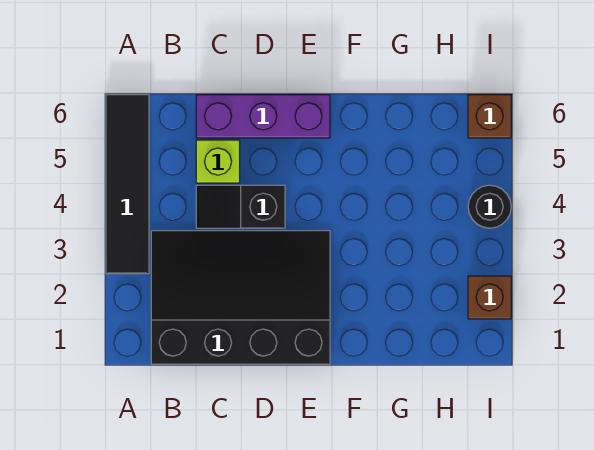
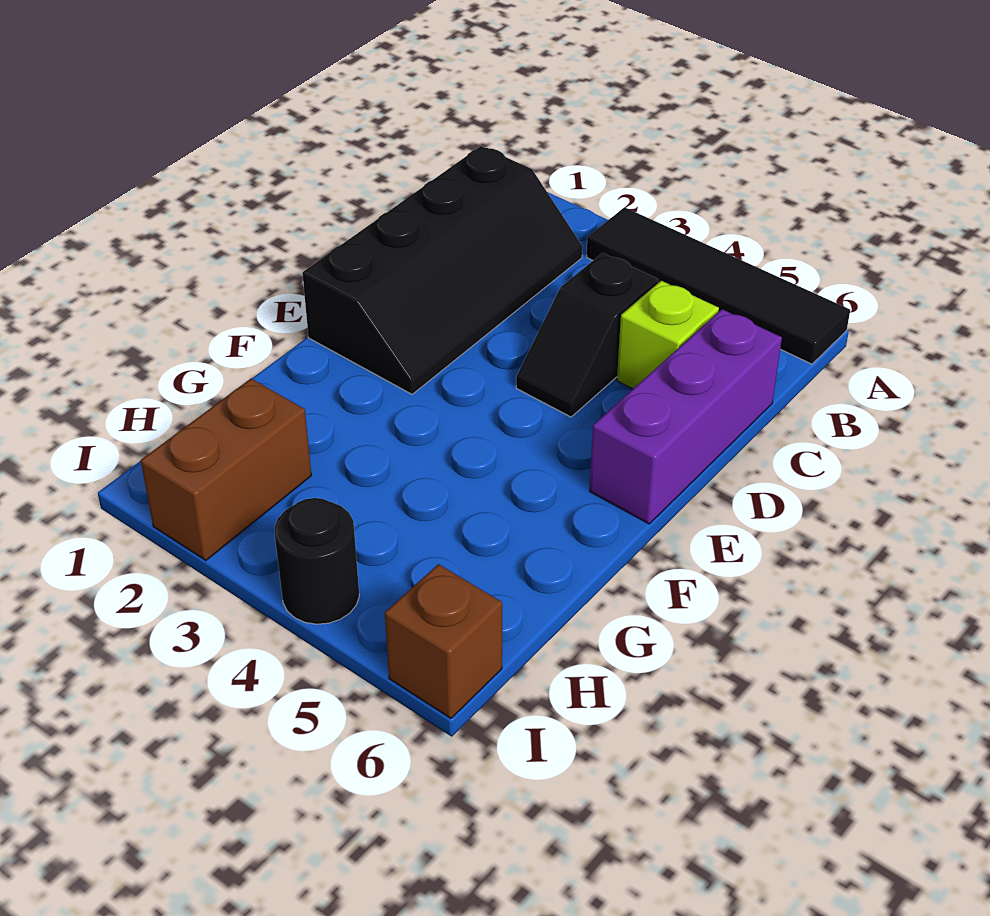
black 3x4 slope [151,231,330,364] -> black 2x4 slope [302,146,583,394]
black 1x2 slope [196,185,285,228] -> black 1x2 slope turned to [516,253,658,417]
brown 1x1 brick [468,276,511,319] -> brown 1x2 brick [141,379,311,560]

